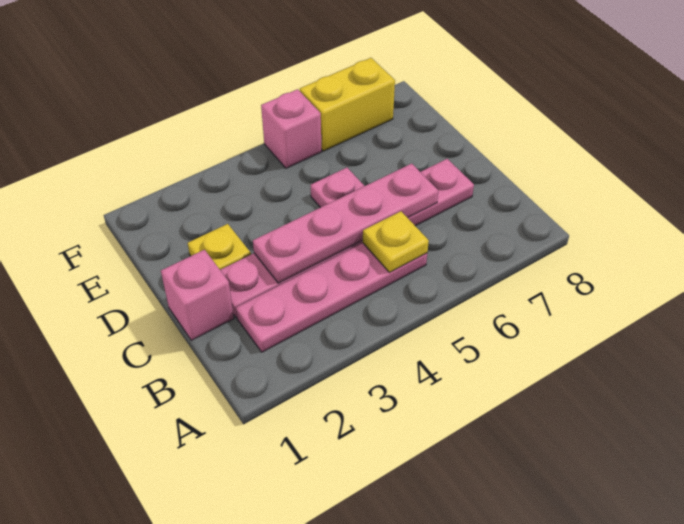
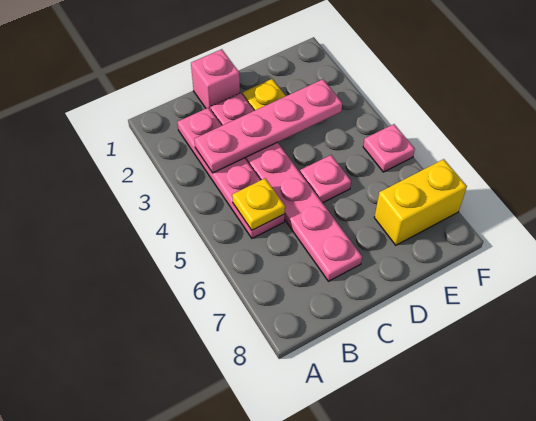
pink 1x4 plate [253,164,438,283] -> pink 1x4 plate turned to [194,79,342,173]
pink 1x1 brick [261,89,322,168] -> pink 1x1 plate [363,124,415,172]
yellow 1x2 brick [300,58,395,151] -> yellow 1x2 brick turned to [374,159,467,245]

